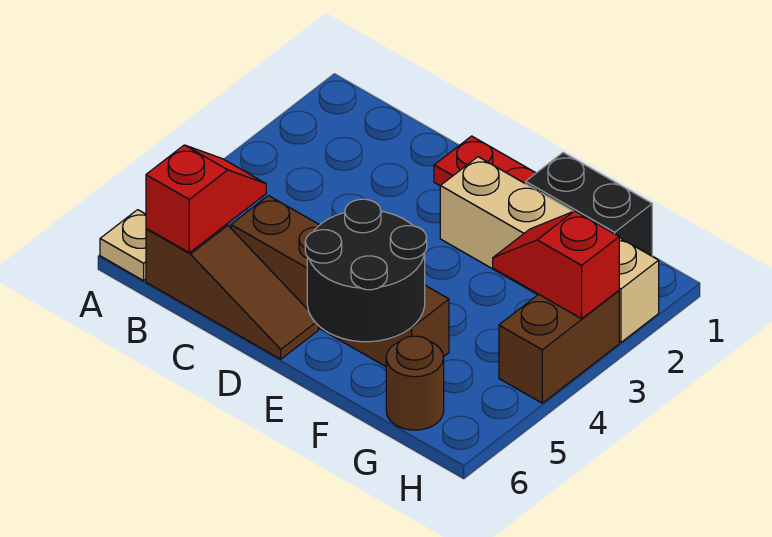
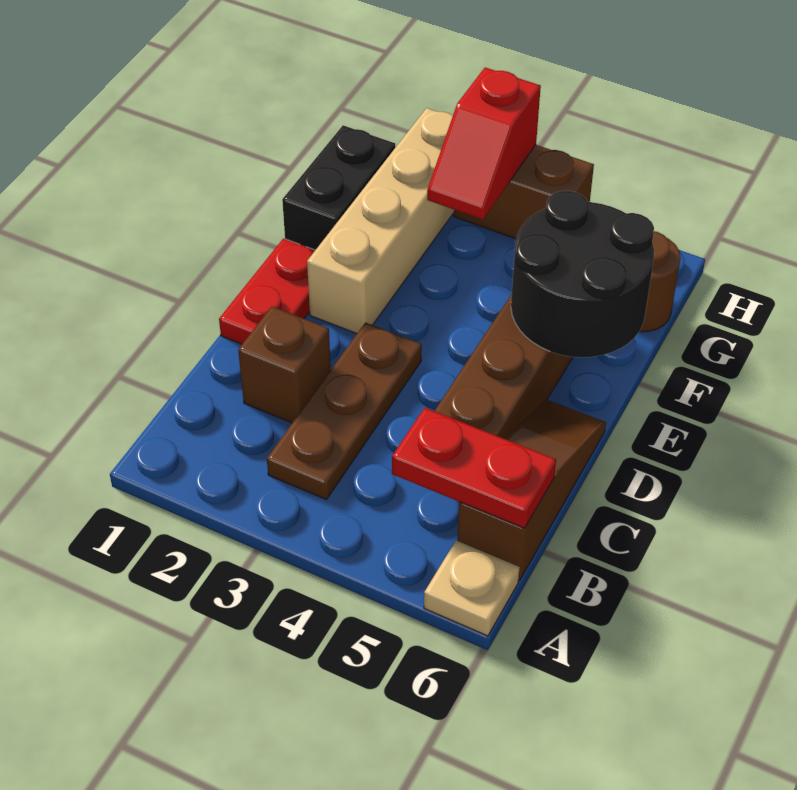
none -> brown 1x3 plate [267,323,422,500]
red 1x2 slope [146,145,266,253] -> red 1x2 plate [392,408,556,528]
none -> brown 1x1 brick [238,307,331,423]

